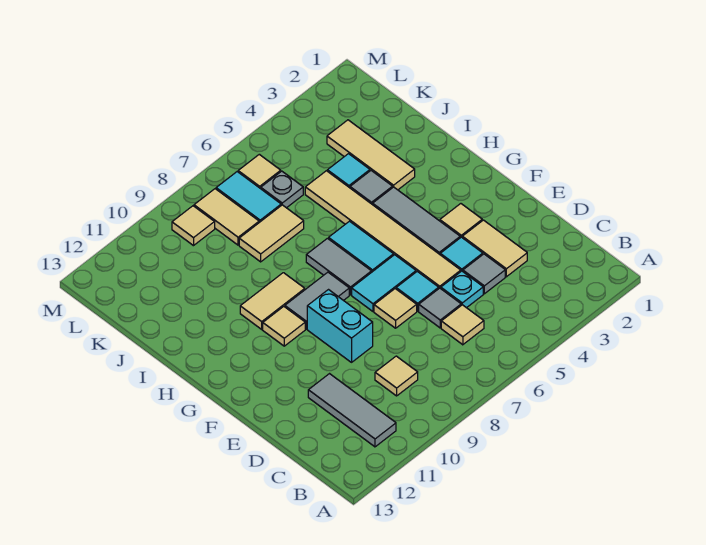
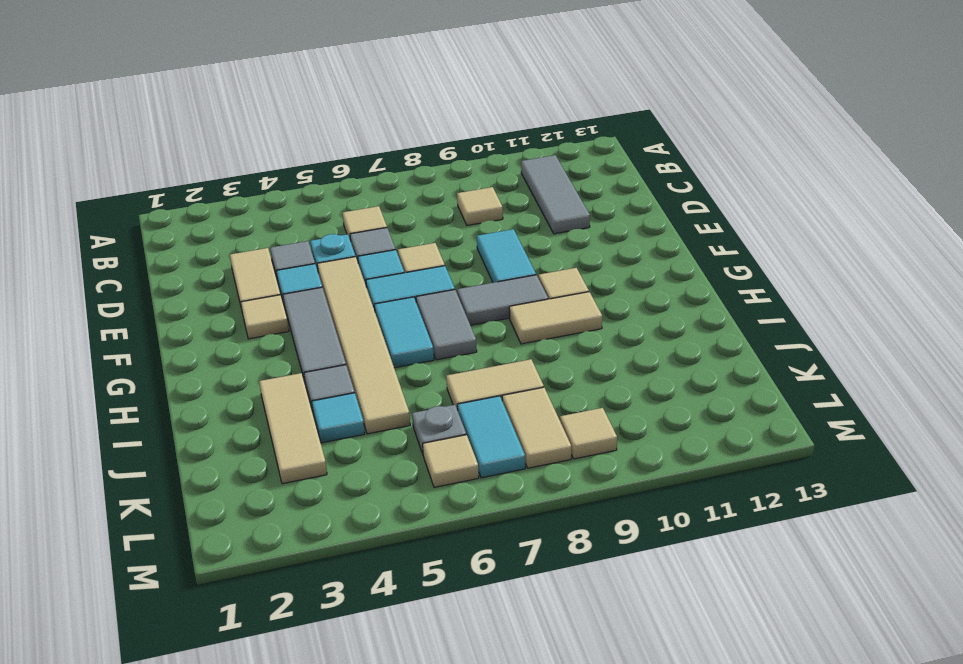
cyan 1x2 brick [307,290,373,362] -> cyan 1x2 tile [477,229,536,283]

